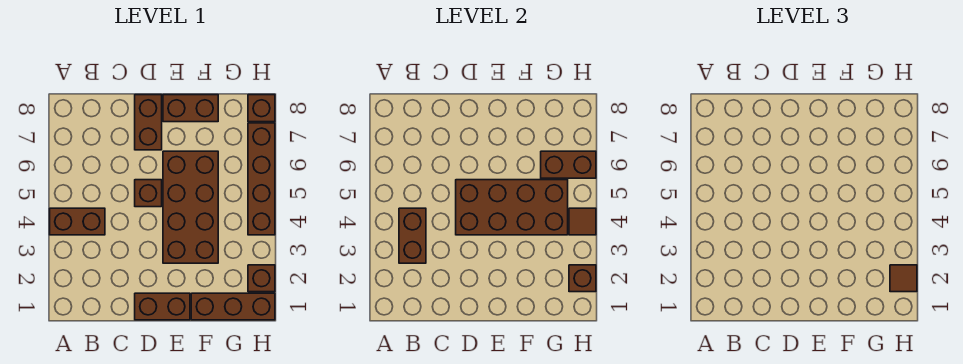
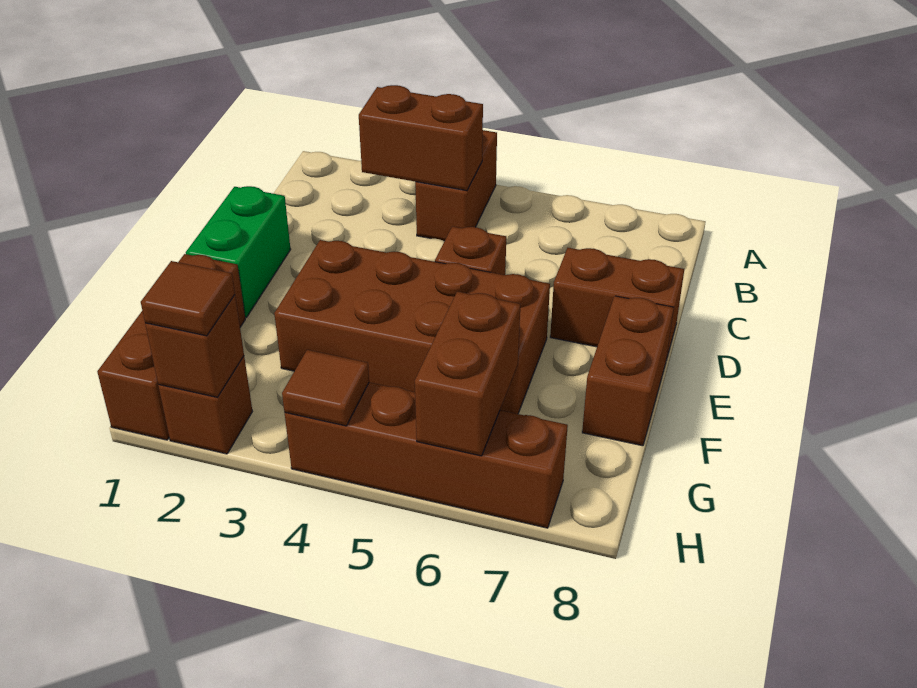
brown 1x2 brick [135,293,190,320] -> green 1x2 brick [186,186,291,317]
brown 2x4 brick [456,180,568,235] -> none
brown 1x1 brick [248,95,275,122] -> none

